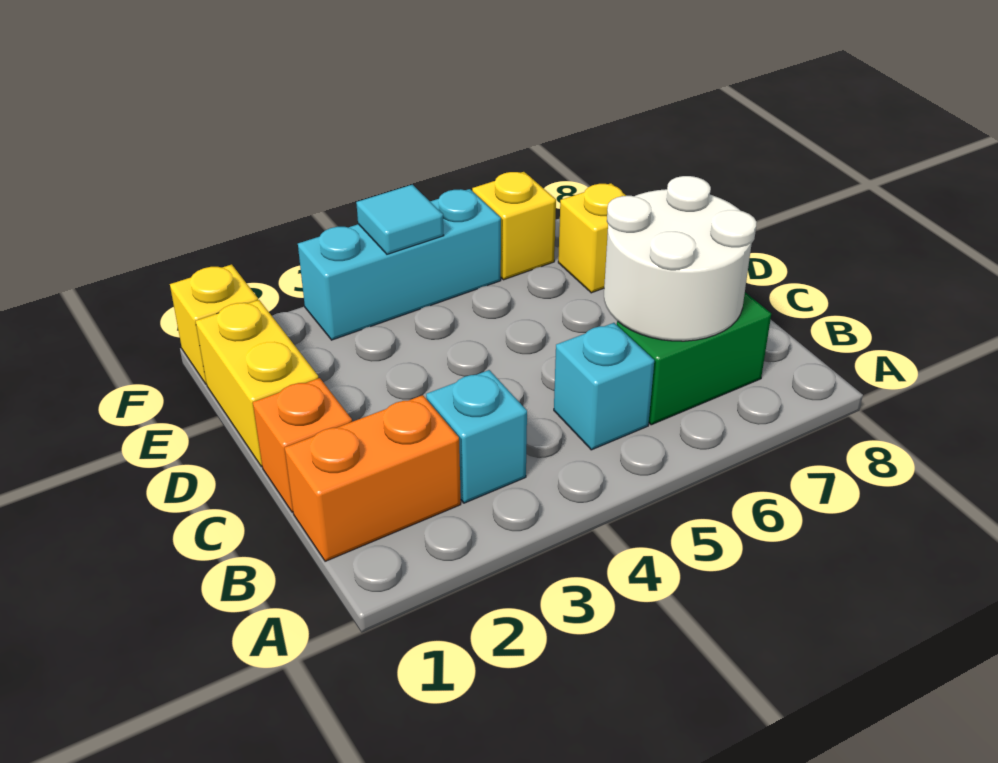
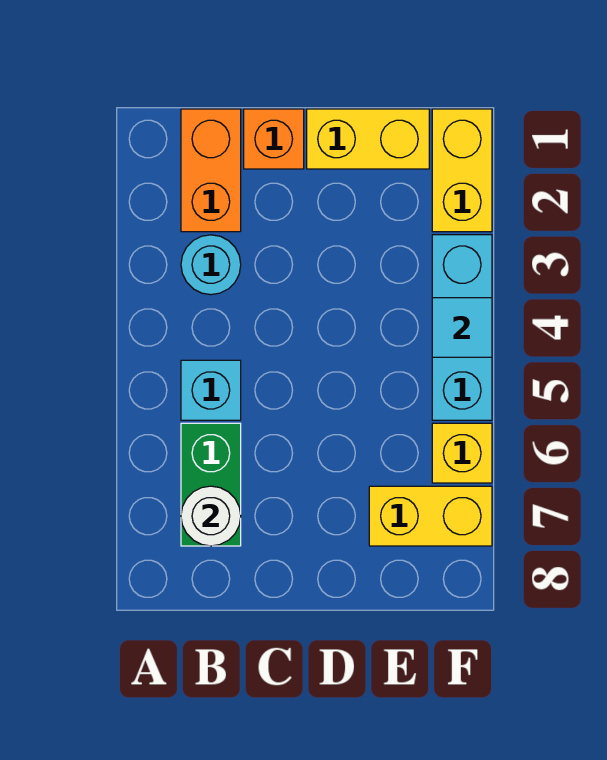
cyan 1x1 brick [426,370,527,503] -> cyan 1x1 round brick [181,235,241,295]
white 2x2 round brick [604,176,757,341] -> white 1x1 round brick [181,486,241,546]
yellow 1x1 brick [558,183,626,293] -> yellow 1x2 brick [369,486,492,546]
yellow 1x1 brick [170,264,258,384] -> yellow 1x2 brick [432,109,492,232]

